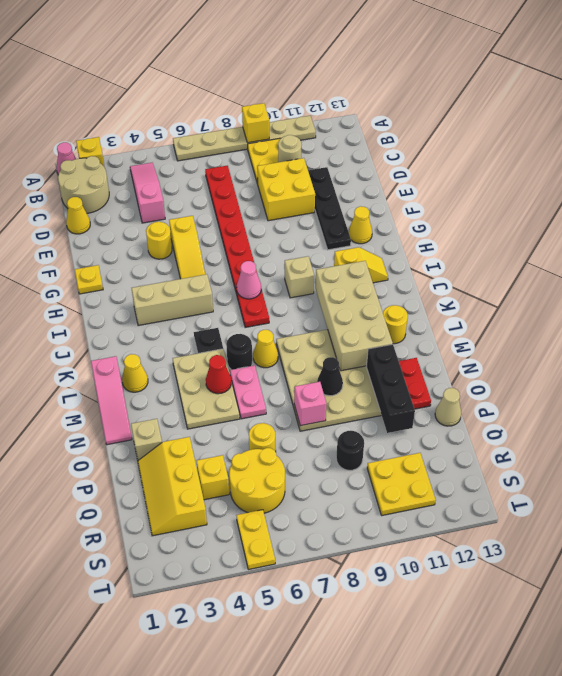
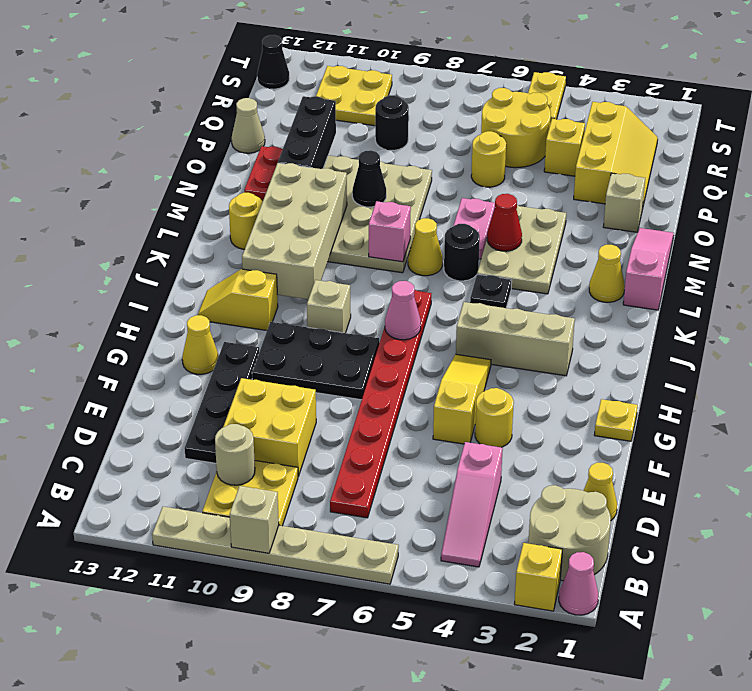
yellow 1x1 brick [242,103,269,143] -> tan 1x1 brick [230,486,279,553]
none -> black 2x3 plate [252,322,379,400]
pink 1x1 brick [294,382,326,426] -> pink 1x1 brick moved to [369,201,411,262]
none -> black 1x1 cone [257,35,290,89]

